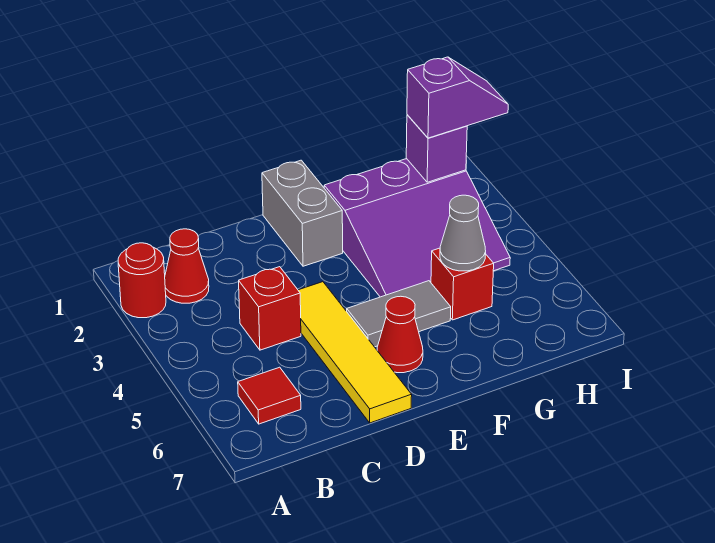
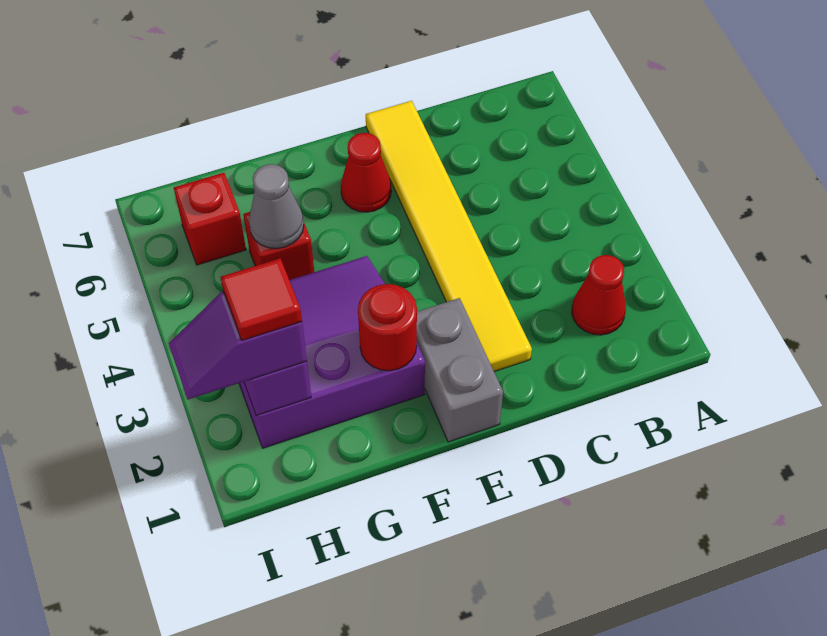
red 1x1 round brick [118,243,166,318] -> red 1x1 round brick moved to [358,284,417,371]
red 1x1 tile [238,367,301,424] -> red 1x1 tile moved to [221,258,302,340]
red 1x1 brick [239,267,301,350] -> red 1x1 brick moved to [174,173,246,265]
yellow 1x4 tile [298,282,412,423] -> yellow 1x6 tile [366,101,532,372]
grey 1x2 tile [347,281,451,347] -> none

